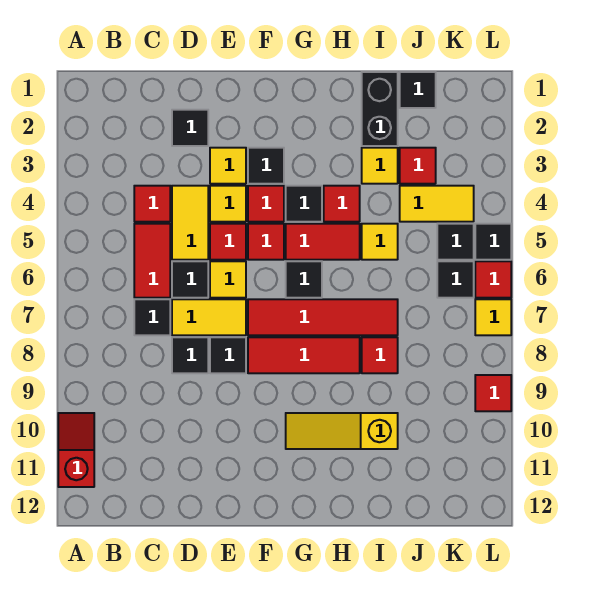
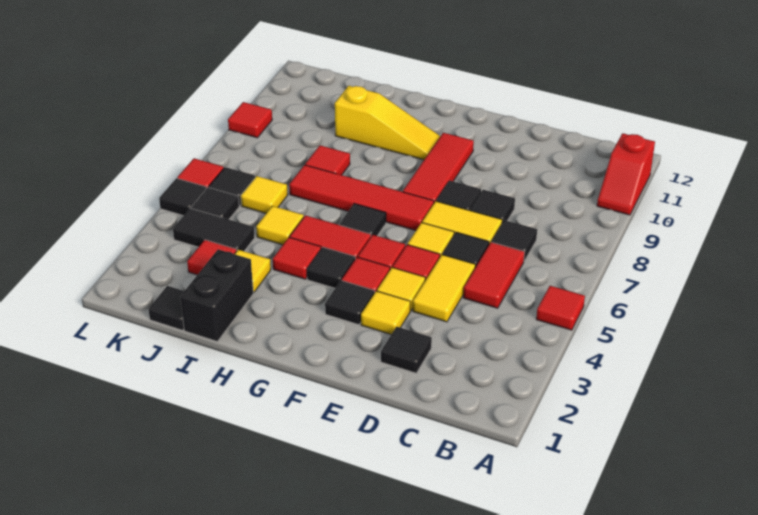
red 1x1 tile [134,186,170,222] -> red 1x1 tile moved to [536,286,585,330]
red 1x3 tile [248,337,360,373] -> red 1x3 tile turned to [403,133,474,203]
yellow 1x2 tile [400,186,474,222] -> black 1x2 tile [173,208,255,251]
yellow 1x1 tile [475,299,511,335] -> yellow 1x1 tile moved to [241,176,288,213]

